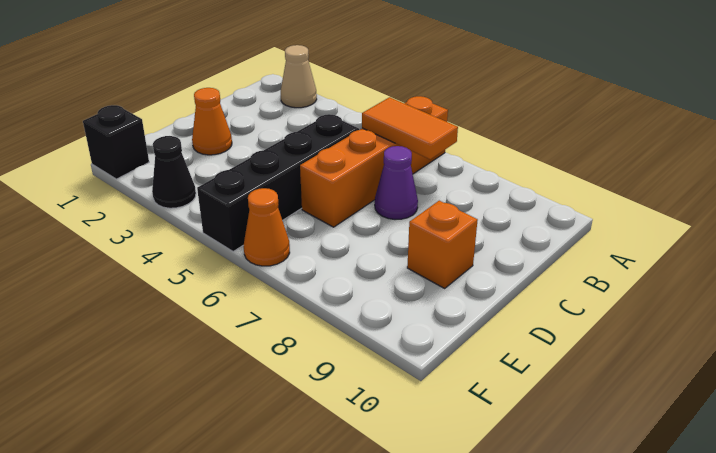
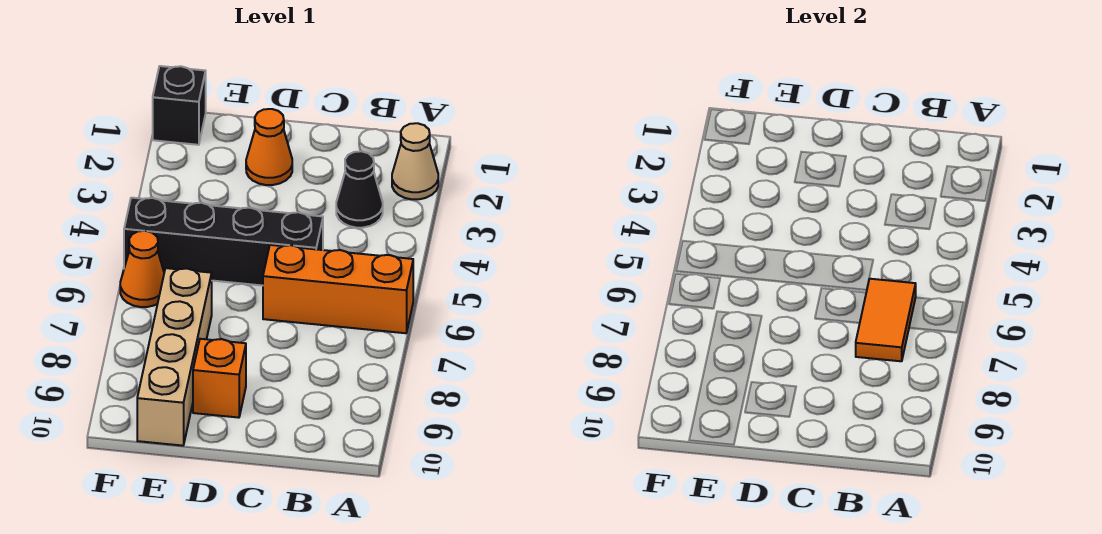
orange 1x4 brick [300,96,448,227] -> orange 1x3 brick [263,245,413,333]
purple 1x1 cone [375,146,418,220] -> none
none -> tan 1x4 brick [137,268,212,446]
black 1x1 cone [152,136,196,208] -> black 1x1 cone moved to [336,151,383,228]

